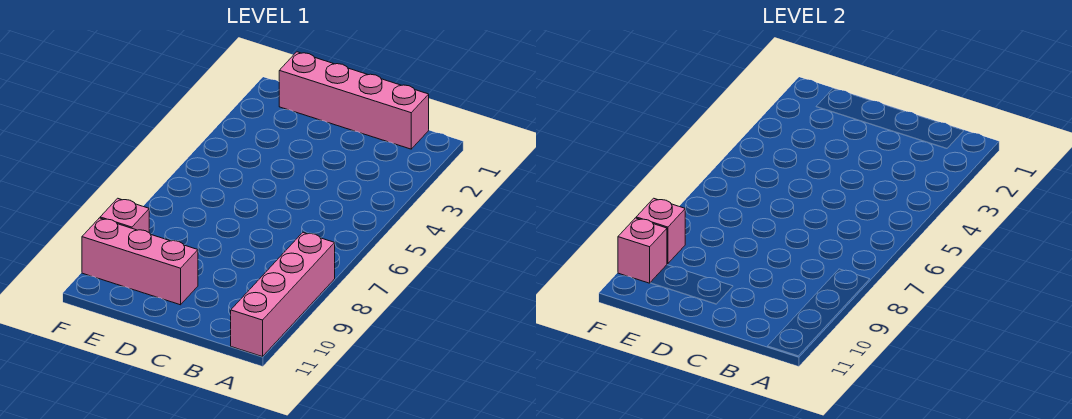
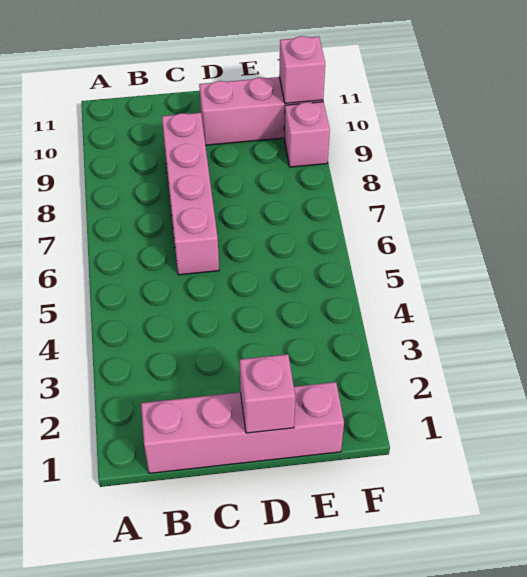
pink 1x4 brick [231,232,335,357] -> pink 1x4 brick moved to [162,113,219,275]
pink 1x1 brick [636,198,685,264] -> pink 1x1 brick moved to [240,354,295,433]

